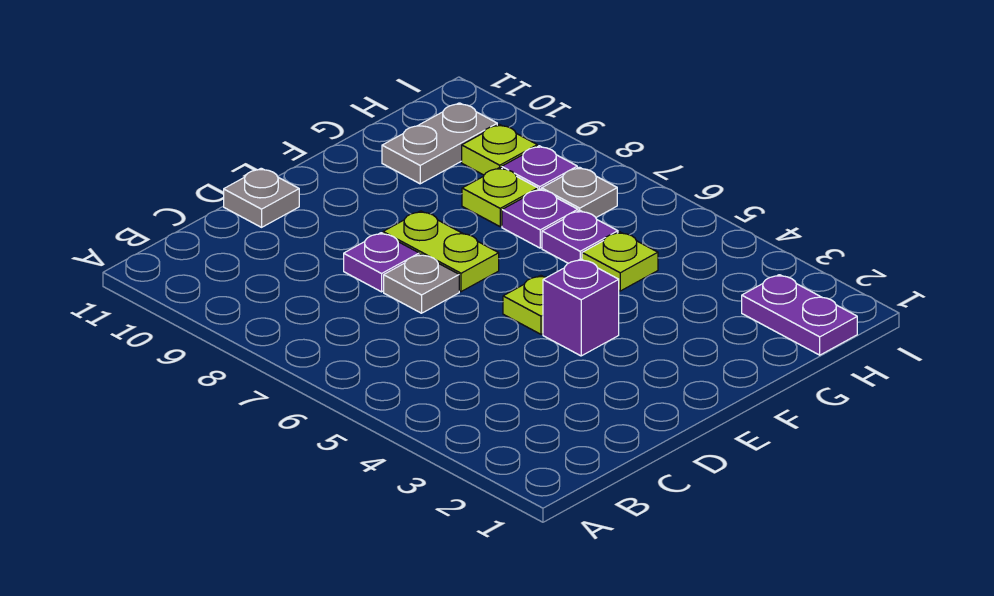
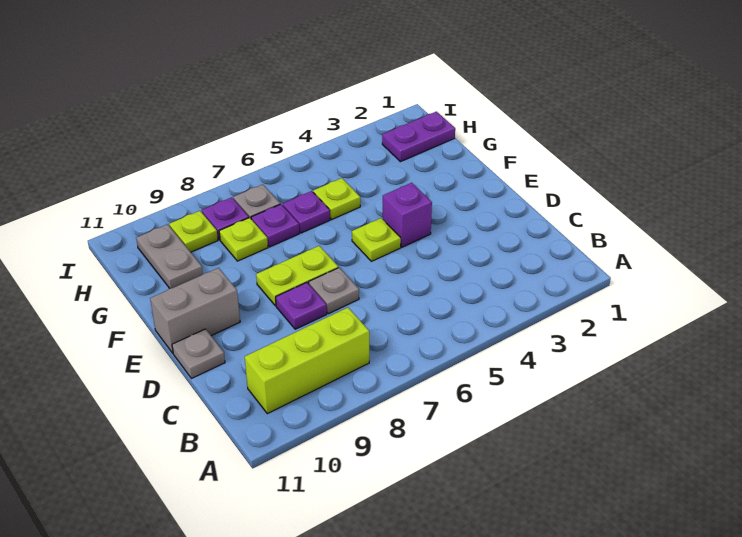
none -> lime 1x3 brick [245,308,369,414]
none -> grey 1x2 brick [150,268,240,353]

